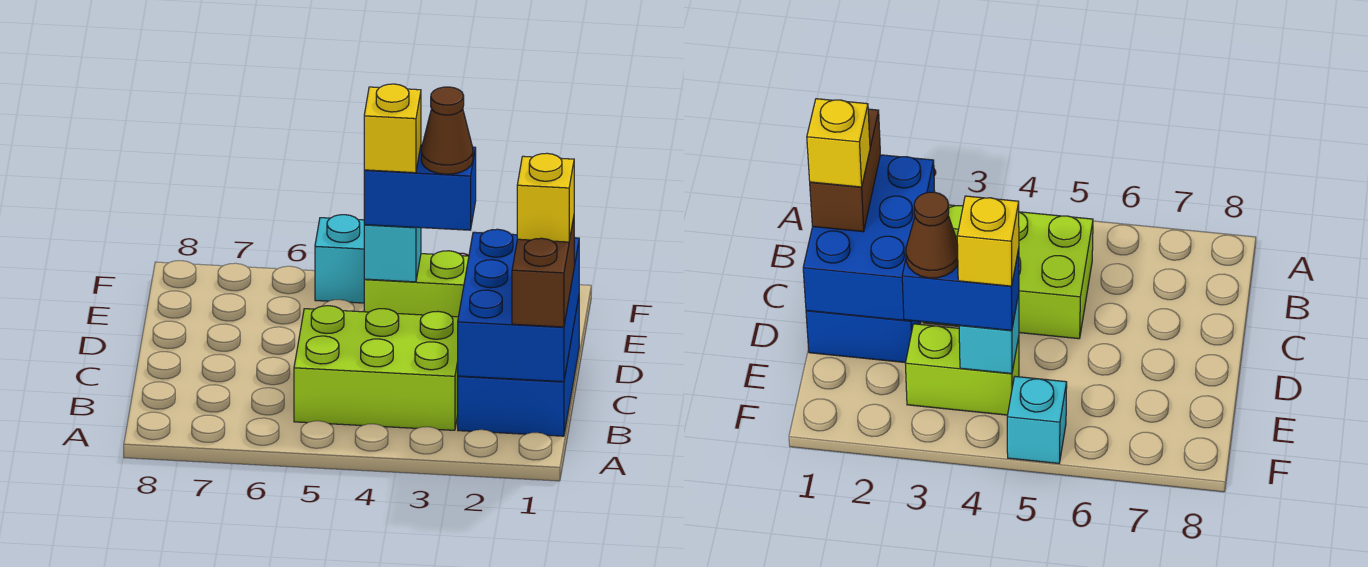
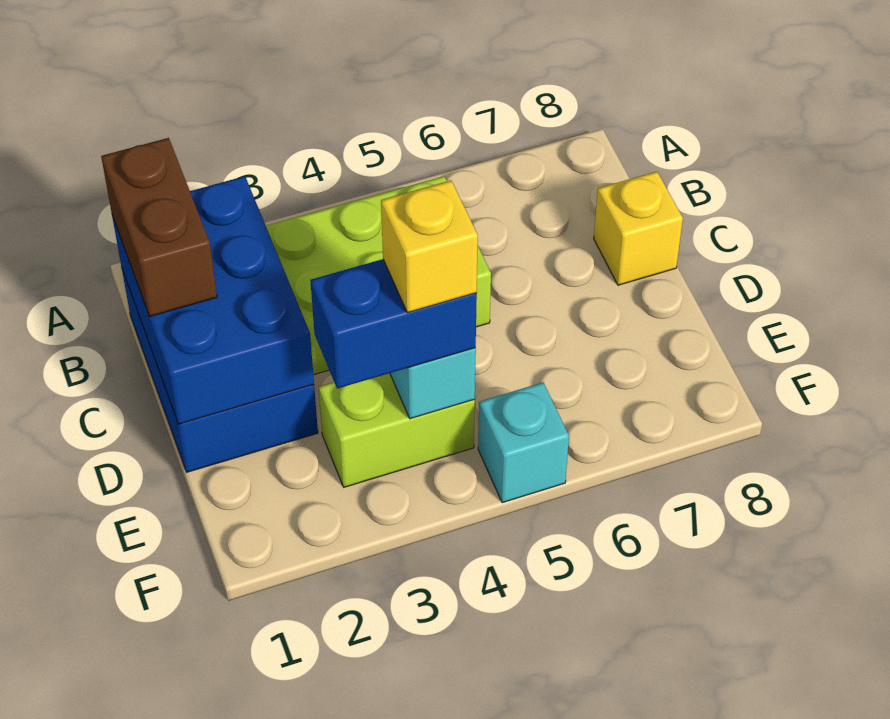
yellow 1x1 brick [517,153,574,242] -> yellow 1x1 brick moved to [594,172,683,285]
brown 1x1 cone [421,87,473,174] -> none

